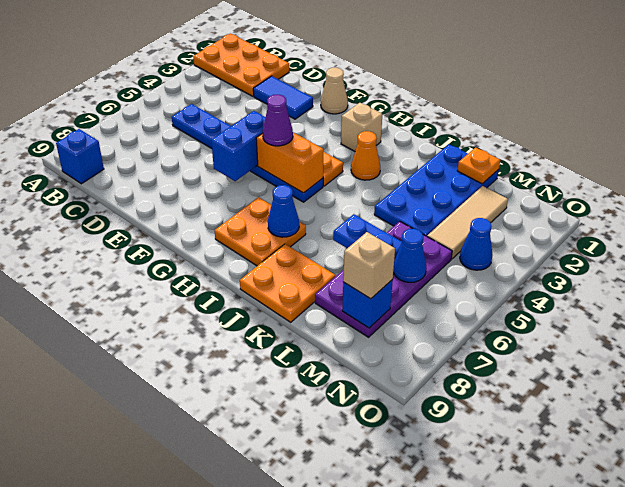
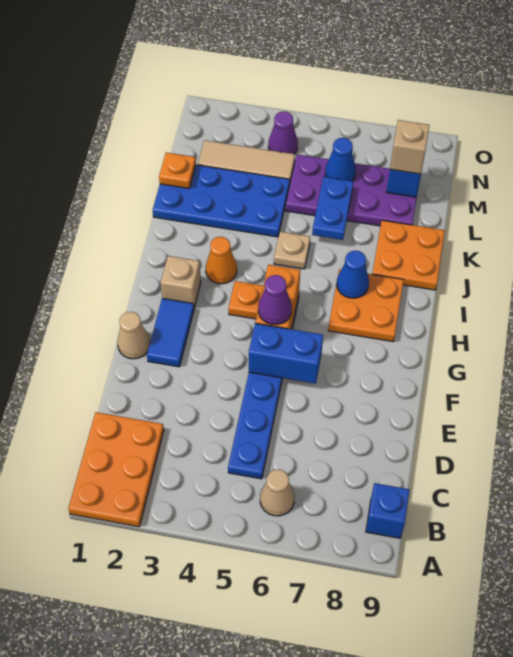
none -> tan 1x1 cone [260,469,294,516]
blue 1x2 tile [253,76,313,119] -> blue 1x2 tile moved to [147,298,194,367]
none -> tan 1x1 plate [274,232,310,269]
blue 1x1 cone [460,218,492,270] -> purple 1x1 cone [268,111,298,154]

